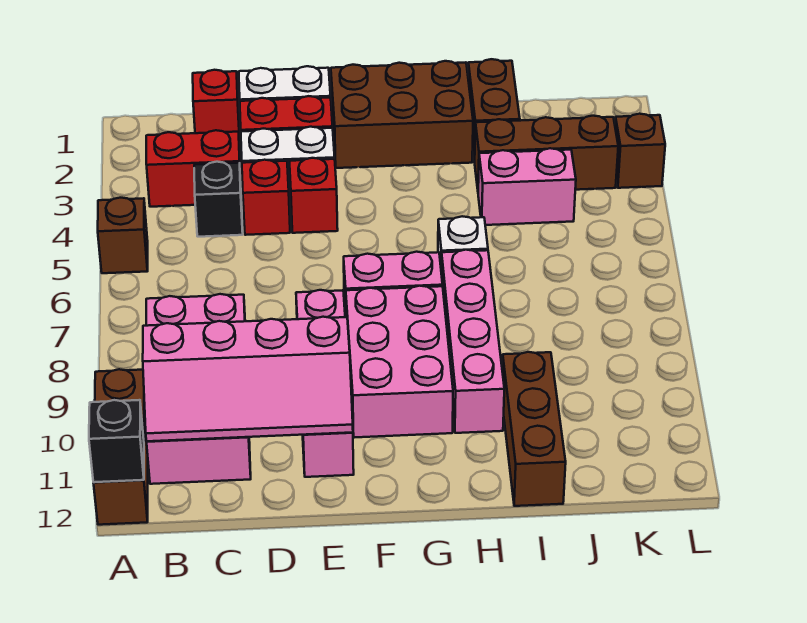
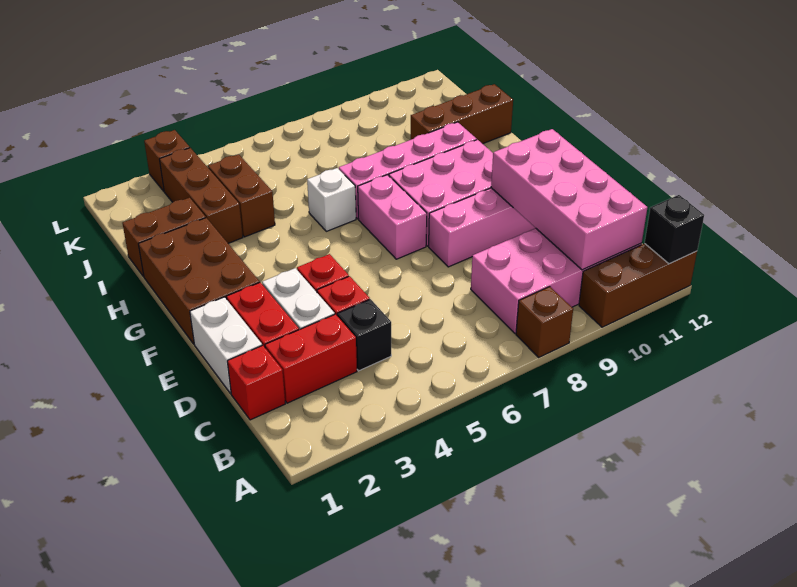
brown 1x1 brick [98,198,148,273] -> brown 1x1 brick moved to [516,287,573,357]
red 1x2 brick [146,130,242,207] -> red 1x2 brick turned to [265,314,357,403]
pink 2x4 slope [143,317,353,441] -> pink 2x4 brick [491,129,647,270]
pink 1x2 brick [478,148,576,225] -> brown 1x2 brick [208,154,275,237]

